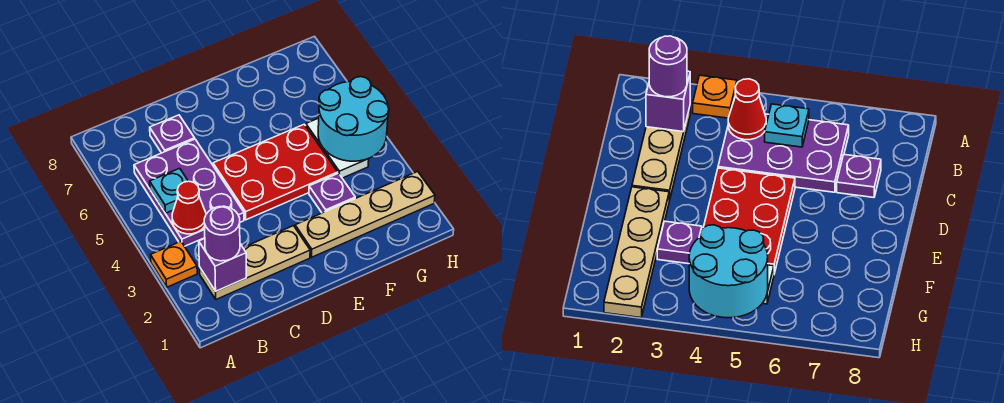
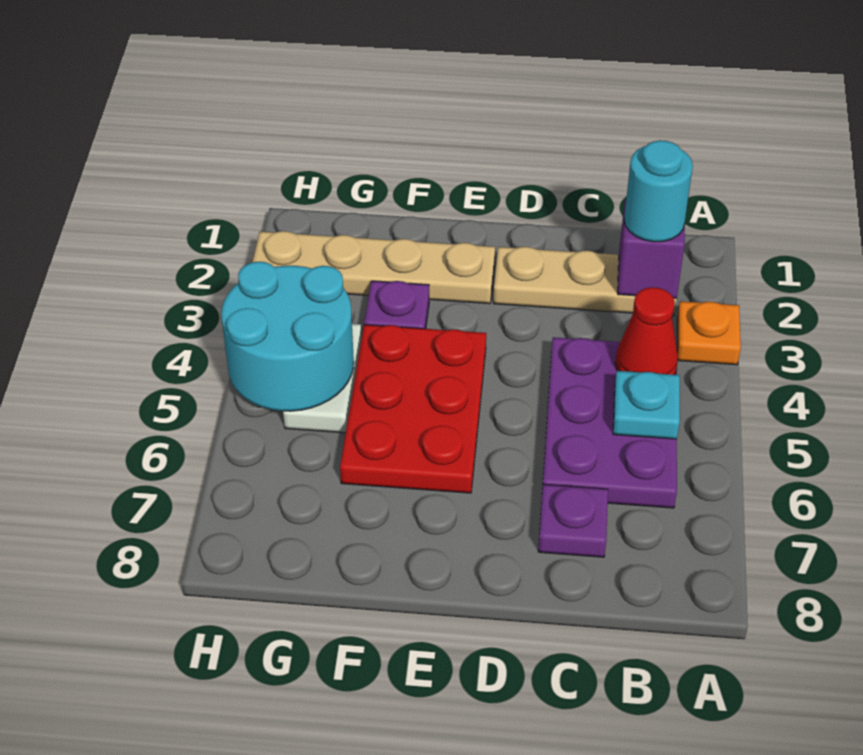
purple 1x1 round brick [204,206,240,261] -> cyan 1x1 round brick [624,140,693,242]
red 2x3 plate [213,124,338,220] -> red 2x3 plate turned to [340,325,486,493]

